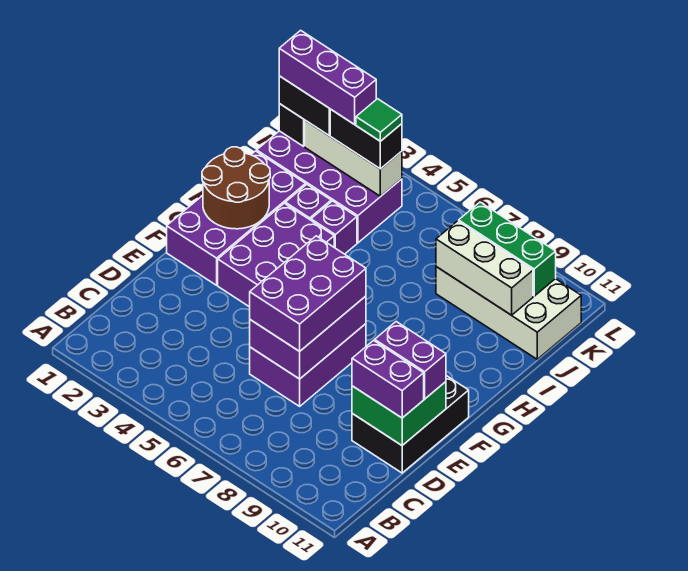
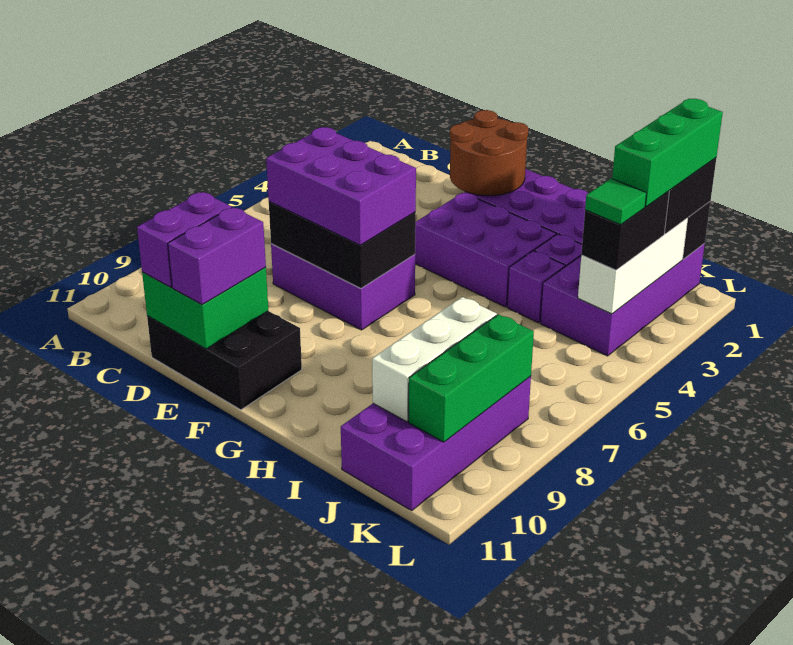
purple 2x3 brick [250,296,366,379] -> black 2x3 brick [269,202,416,289]
brown 2x2 round brick [202,147,270,229] -> brown 2x2 round brick moved to [450,110,528,196]
white 2x4 brick [436,267,581,359] -> purple 2x4 brick [341,376,531,511]
purple 1x3 brick [279,30,376,125] -> green 1x3 brick [612,99,723,207]

